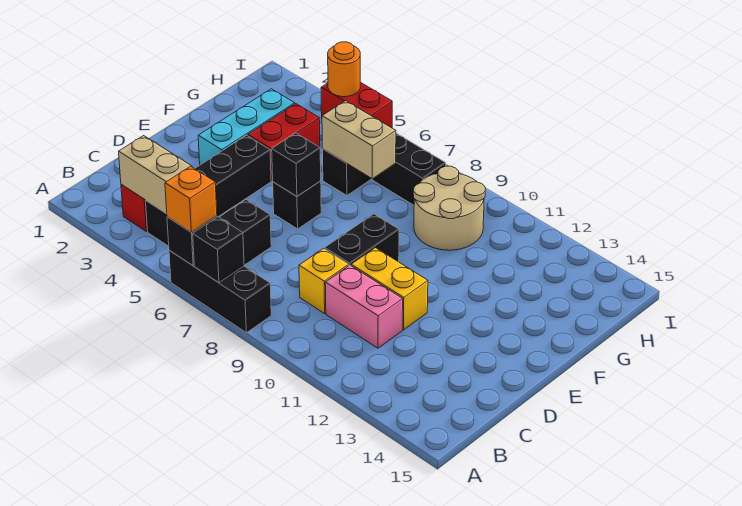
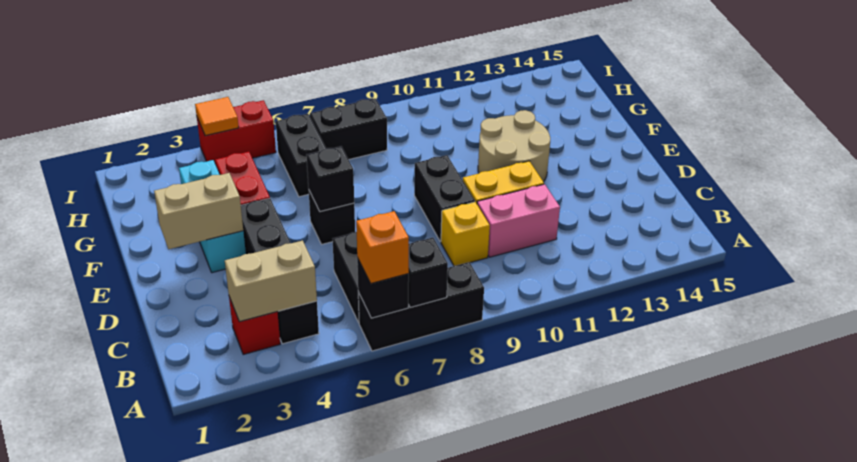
tan 1x2 brick [322,101,396,179] -> tan 1x2 brick moved to [154,173,243,249]
tan 2x2 round brick [413,166,485,250] -> tan 2x2 round brick moved to [478,110,550,182]
orange 1x1 round brick [328,42,360,97] -> orange 1x1 tile [195,97,239,136]

